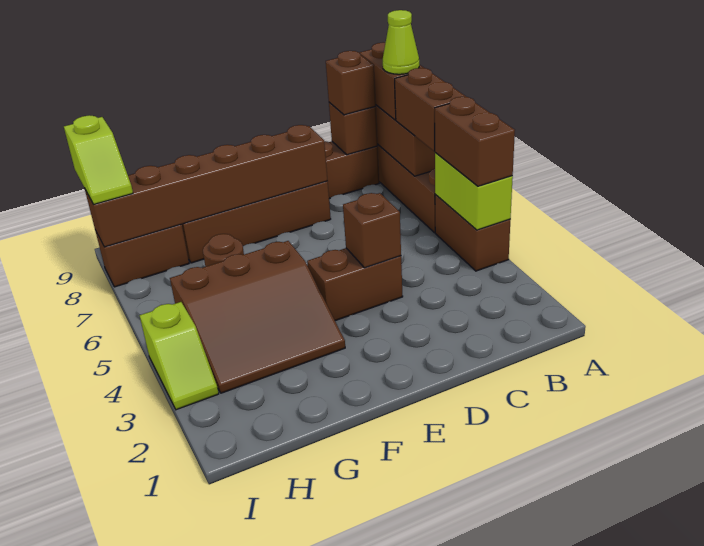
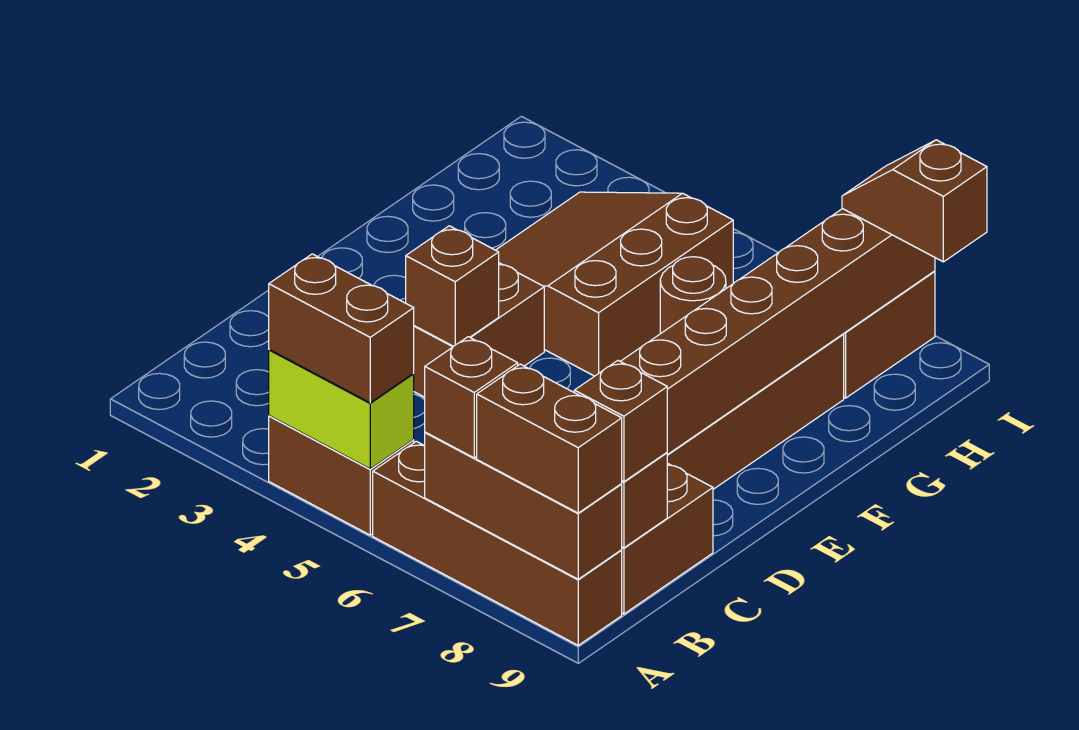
brown 1x2 brick [395,68,466,151] -> brown 1x1 brick [425,337,518,458]
lime 1x1 cone [383,10,419,74] -> none
lime 1x2 slope [140,302,219,410] -> none
lime 1x2 slope [64,115,133,204] -> brown 1x2 slope [842,140,987,262]

